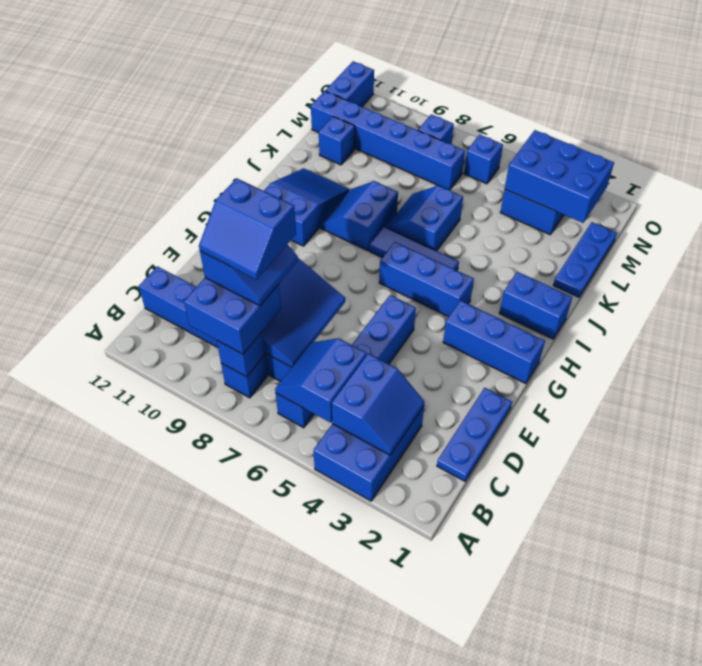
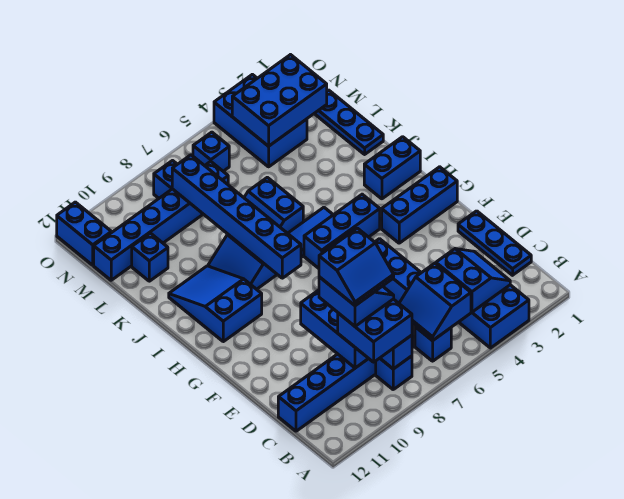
none -> blue 1x6 brick [172,155,301,278]

